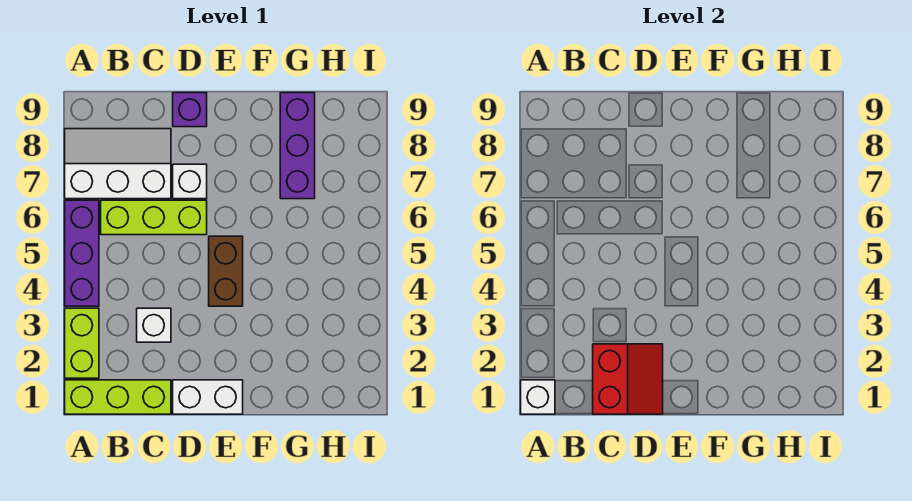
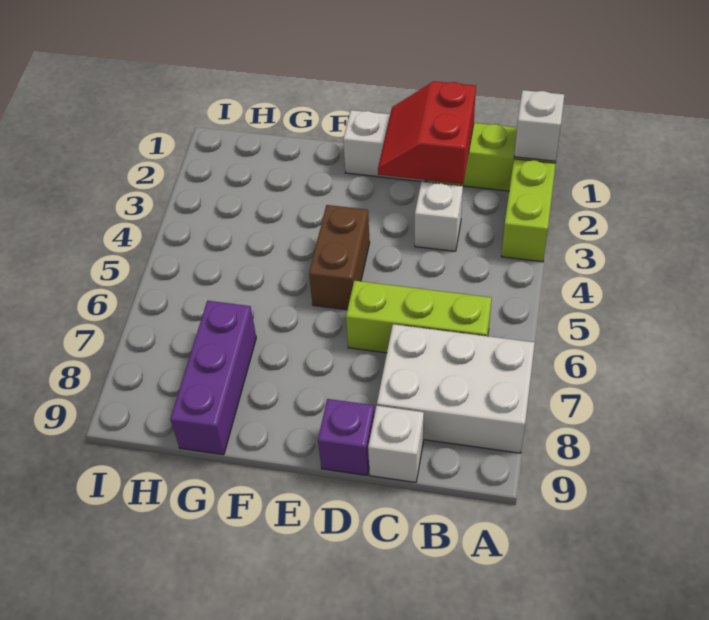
purple 1x3 brick [65,200,99,306] -> none
white 2x3 slope [65,129,171,199] -> white 2x3 brick [377,324,535,453]
white 1x1 brick [173,164,207,199] -> white 1x1 brick moved to [368,406,424,482]

